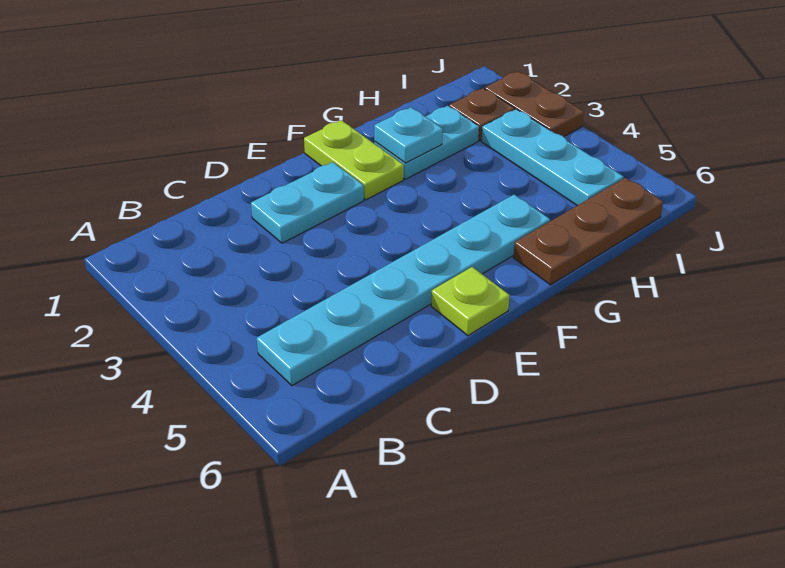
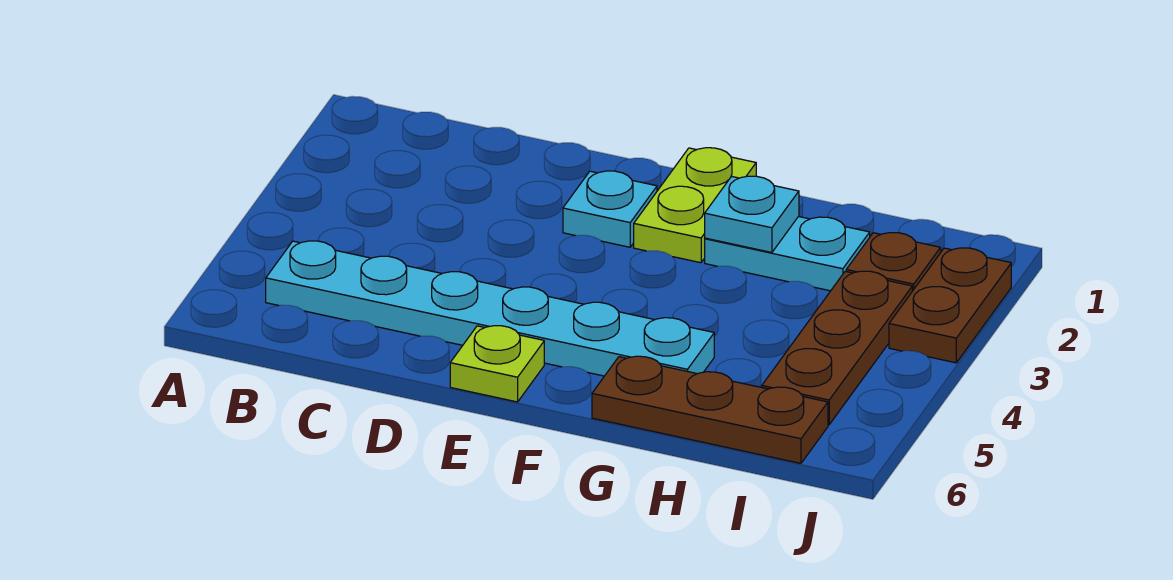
cyan 1x2 plate [251,162,364,243] -> cyan 1x1 plate [563,171,657,247]
cyan 1x3 plate [482,109,623,205] -> brown 1x3 plate [762,271,912,425]

